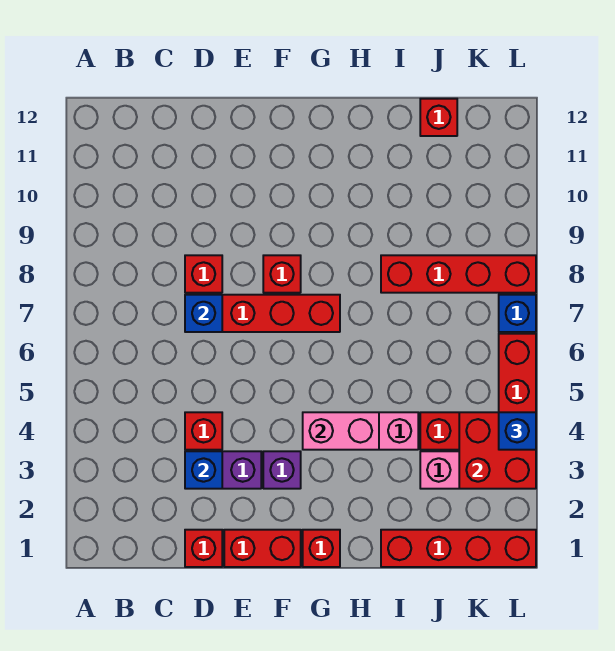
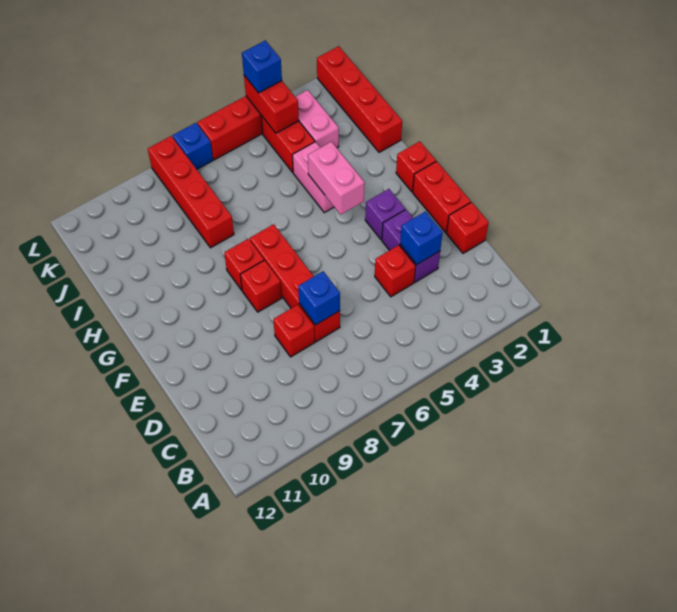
red 1x1 brick [420,99,457,136] -> red 1x1 brick moved to [224,239,264,290]
red 2x2 brick [459,412,536,489] -> red 1x2 brick [244,76,299,133]

